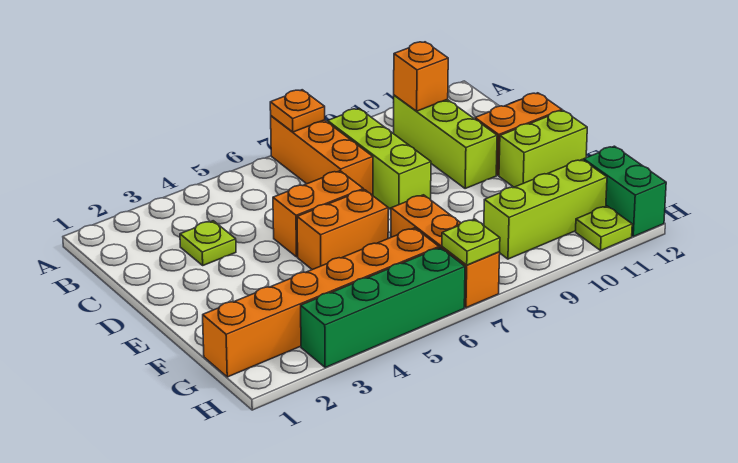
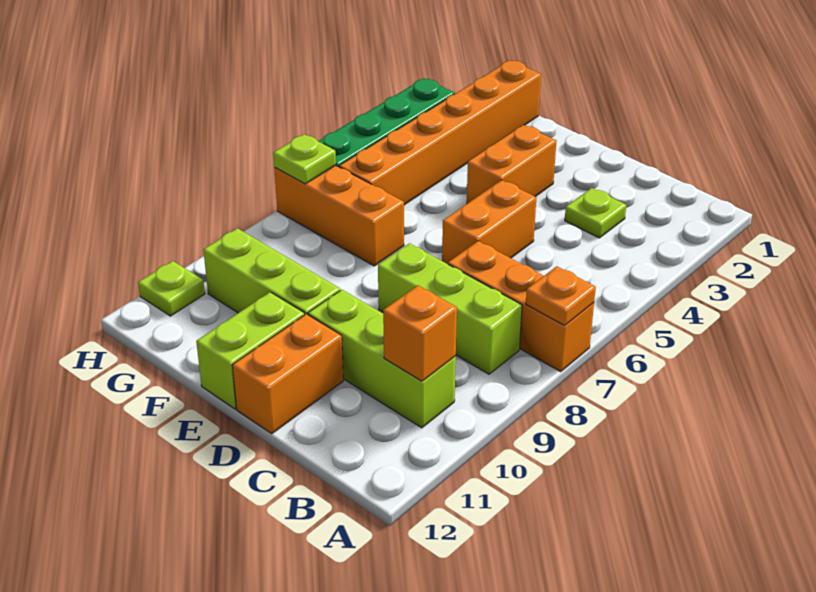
orange 1x2 brick [297,190,388,270] -> orange 1x2 brick moved to [467,125,556,203]
lime 1x3 brick [484,160,607,259] -> lime 1x3 brick turned to [203,228,340,315]
green 1x2 brick [584,146,666,236] -> none

